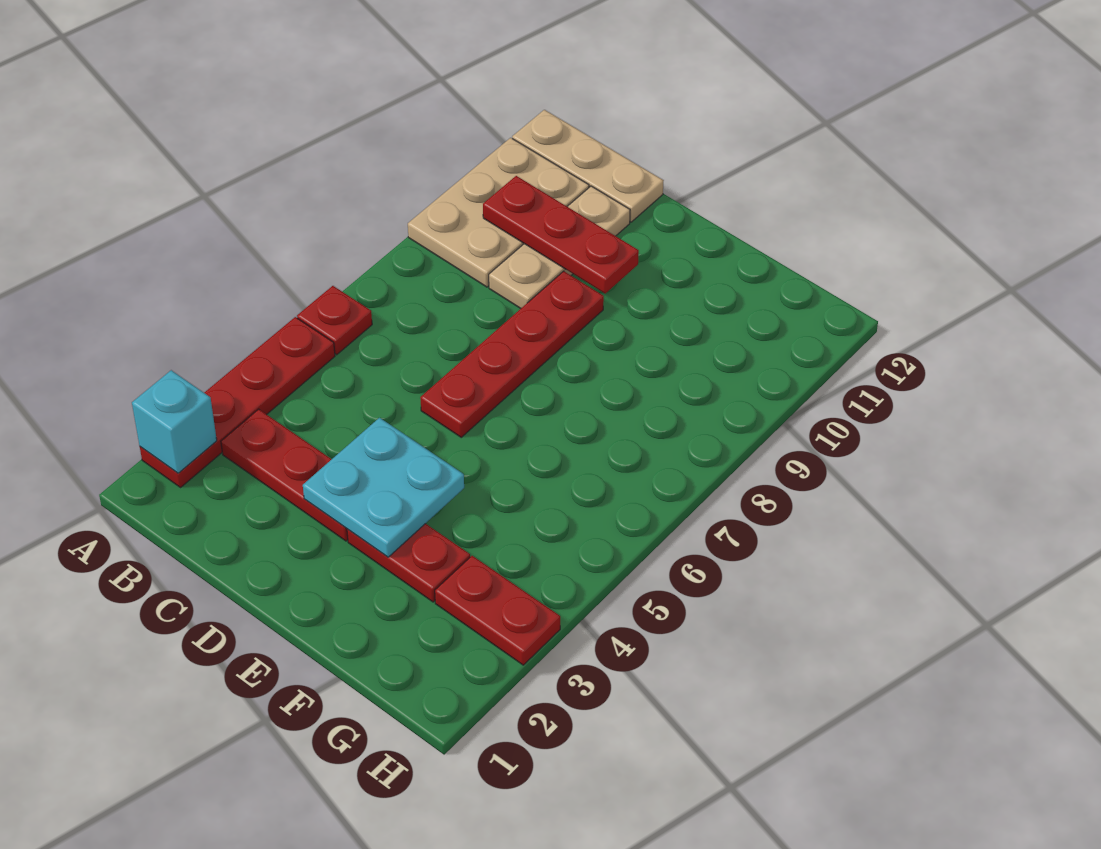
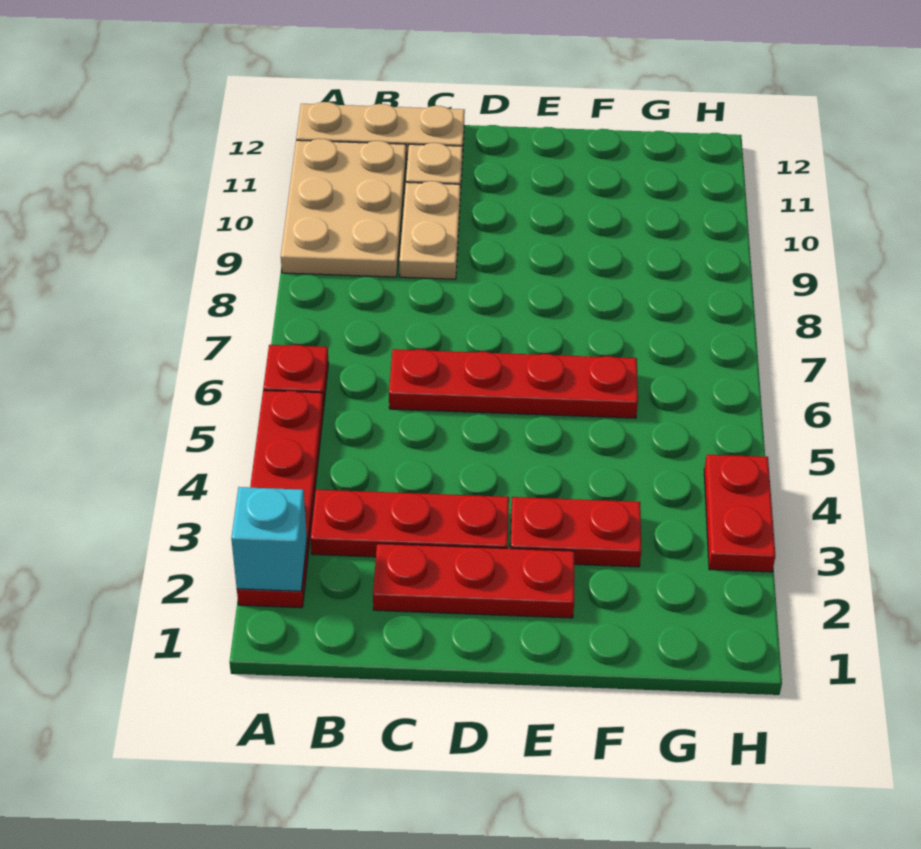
red 1x3 plate [483,176,639,293] -> red 1x3 plate moved to [373,544,574,618]
cyan 2x2 plate [303,418,464,557] -> none
red 1x4 plate [420,271,604,437] -> red 1x4 plate turned to [389,349,638,418]
red 1x2 plate [435,556,560,665] -> red 1x2 plate turned to [704,455,775,572]

